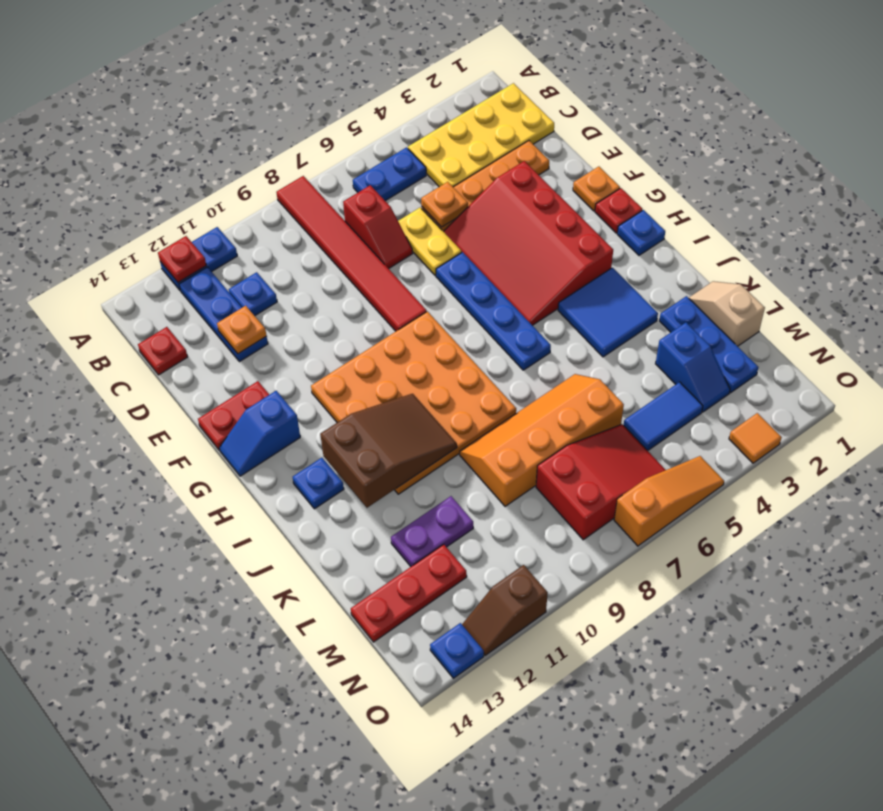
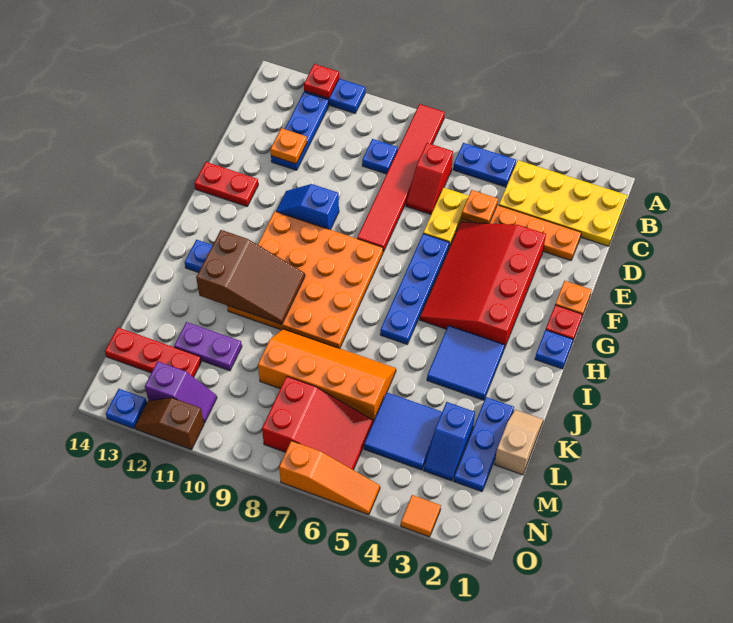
blue 1x1 plate [229,272,277,316] -> blue 1x1 plate moved to [362,139,398,174]
red 1x1 plate [138,327,188,375] -> none
blue 1x2 slope [219,391,300,476] -> blue 1x2 slope moved to [276,184,339,230]
blue 1x2 tile [624,382,703,451] -> blue 2x2 tile [364,392,442,470]
none -> purple 1x2 slope [145,362,217,423]

